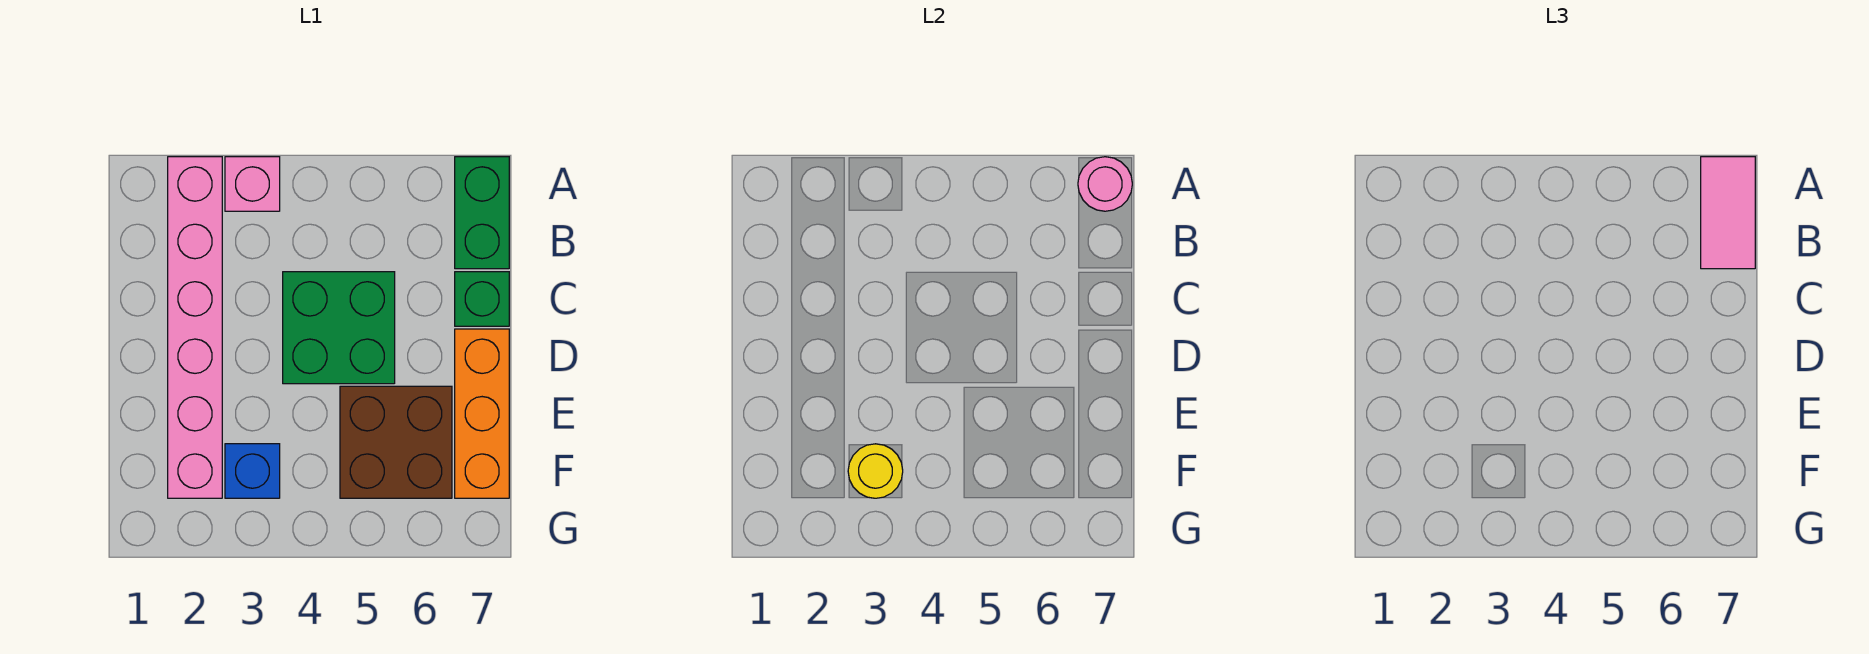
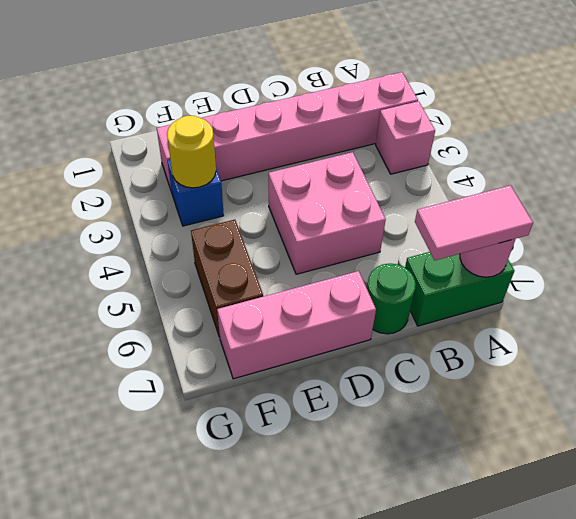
green 2x2 brick [283,272,395,384] -> pink 2x2 brick [269,152,386,274]
green 1x1 brick [455,272,509,326] -> green 1x1 round brick [367,263,416,334]
orange 1x3 brick [455,329,509,498] -> pink 1x3 brick [217,271,376,379]
brown 2x2 brick [340,386,452,498] -> brown 1x2 brick [191,220,263,337]

